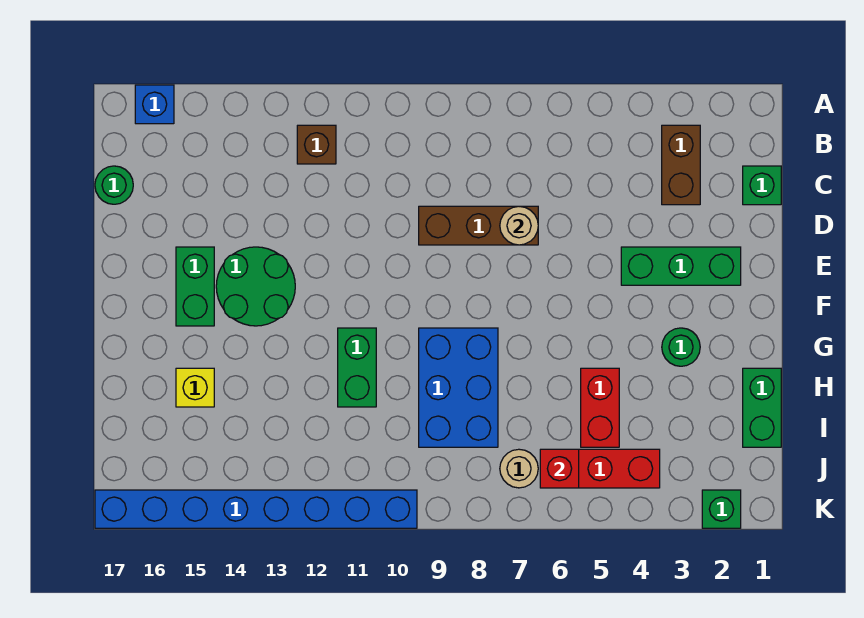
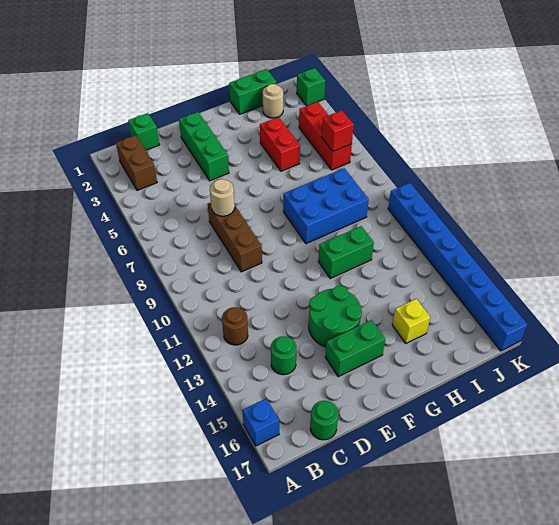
brown 1x2 brick [662,125,700,205] -> brown 1x2 brick turned to [116,135,157,190]
brown 1x1 brick [297,125,336,164] -> brown 1x1 round brick [222,307,248,345]
green 1x1 round brick [662,328,700,366] -> green 1x1 round brick moved to [271,336,296,375]
red 1x2 brick [581,368,619,447] -> red 1x2 brick turned to [260,117,300,171]
tan 1x1 round brick [500,449,538,488] -> tan 1x1 round brick moved to [263,84,283,118]

